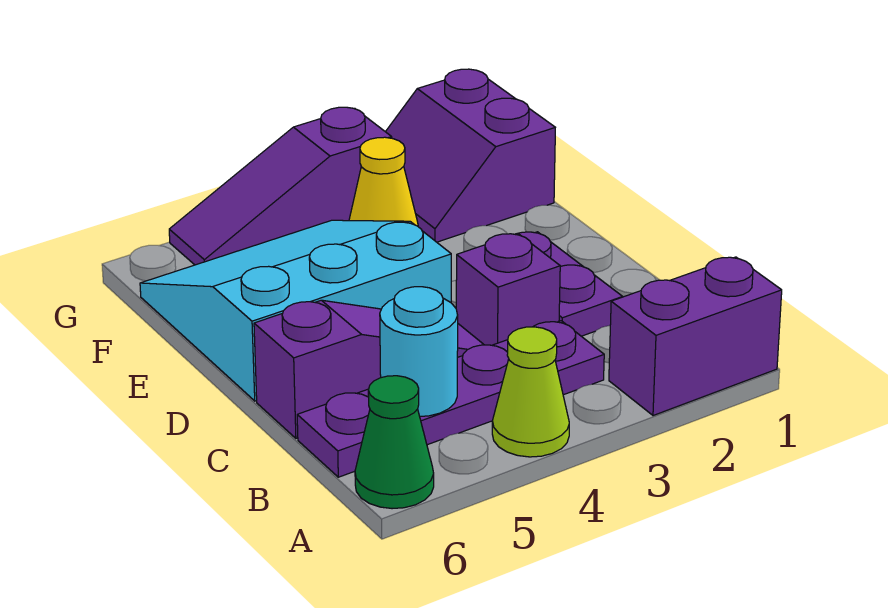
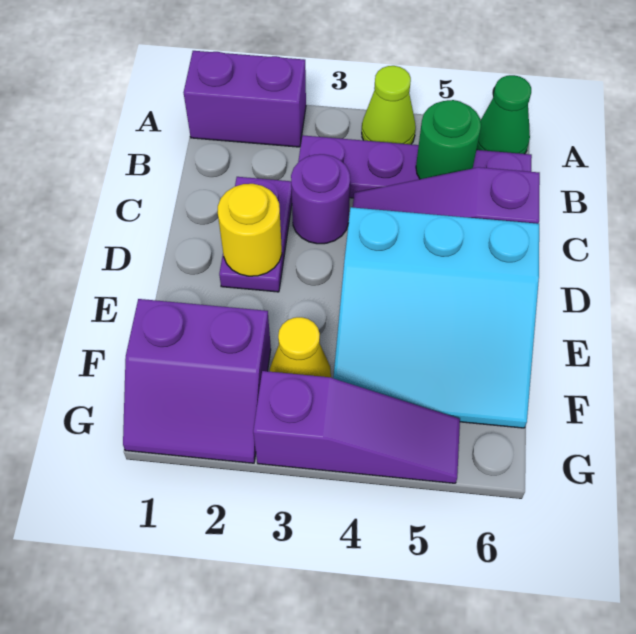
cyan 1x1 round brick [380,287,458,416] -> green 1x1 round brick [416,100,481,179]
purple 1x1 brick [456,234,560,345] -> purple 1x1 round brick [291,154,350,244]
none -> yellow 1x1 round brick [218,184,282,276]
purple 2x2 slope [386,69,555,242] -> purple 2x2 slope turned to [123,299,271,463]

